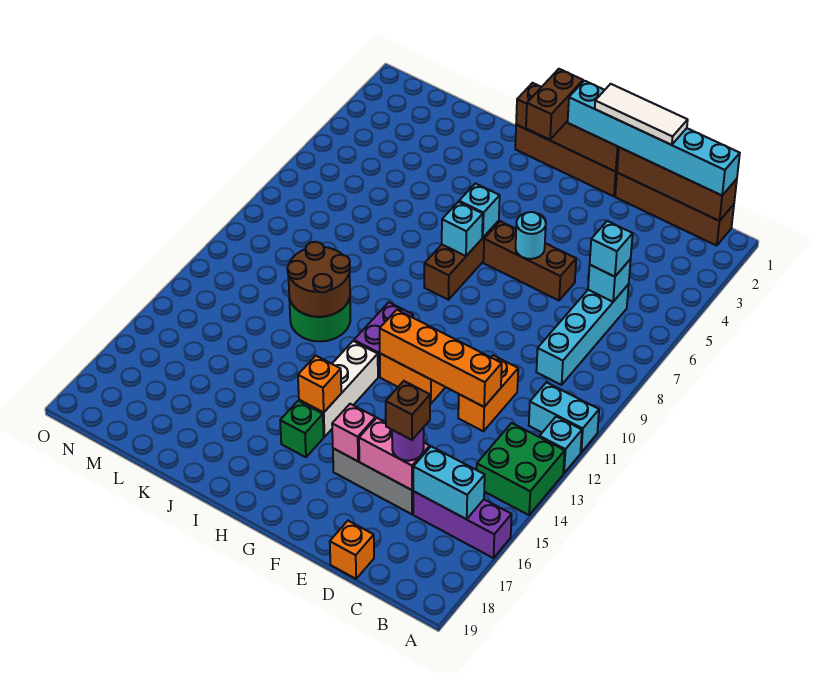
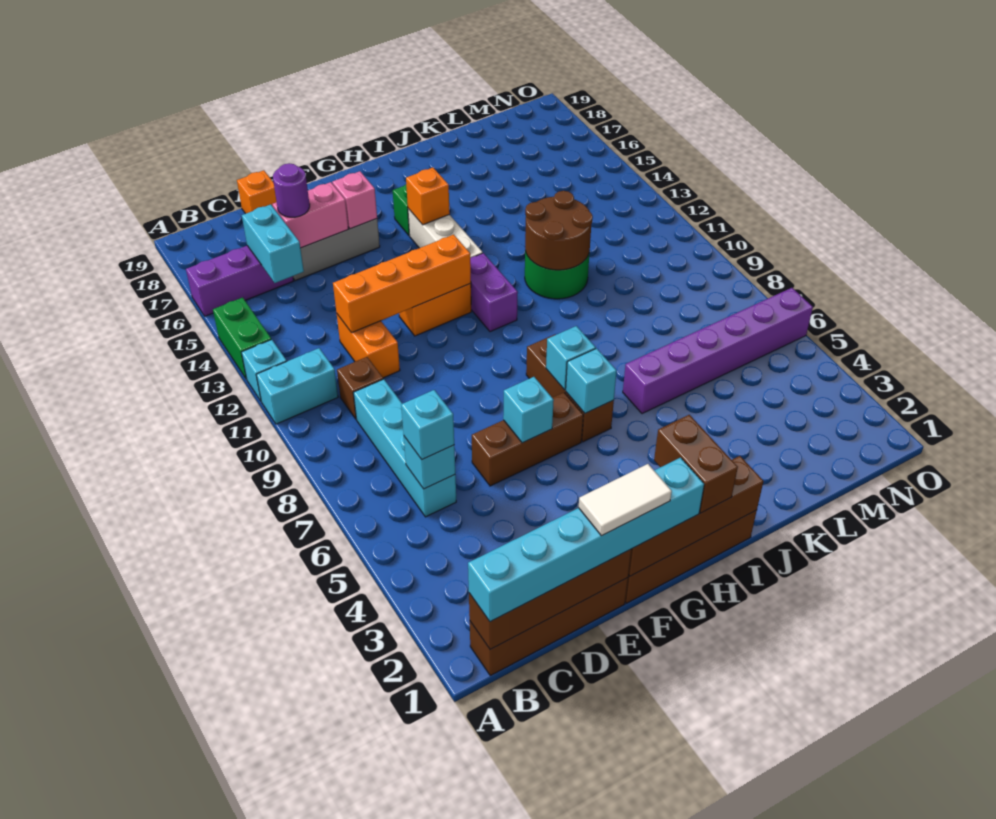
green 2x2 brick [477,423,565,515] -> green 1x2 brick [213,298,271,379]
cyan 1x2 brick [413,446,485,519] -> cyan 1x2 brick turned to [242,204,304,283]
white 1x3 tile [595,84,688,145] -> white 1x2 tile [579,464,672,536]
brown 1x1 brick [386,381,430,440] -> brown 1x1 brick moved to [337,357,383,419]
cyan 1x1 round brick [515,212,546,259] -> cyan 1x1 brick [503,377,554,443]
none -> purple 1x6 brick [623,288,813,414]

